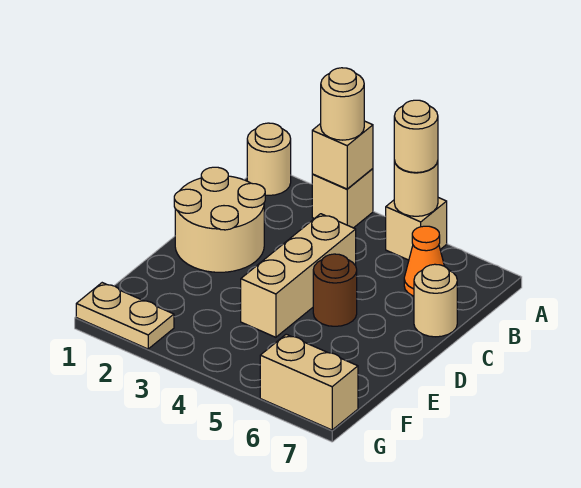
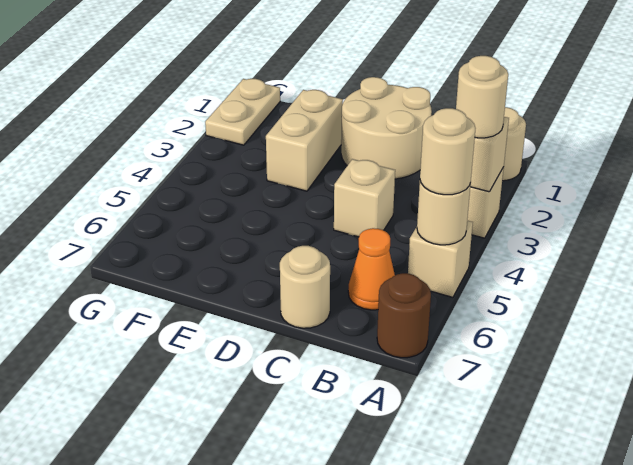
tan 1x3 brick [241,214,356,337] -> tan 1x1 brick [334,159,395,237]
brown 1x1 round brick [313,254,357,326] -> brown 1x1 round brick moved to [377,273,431,358]
tan 1x2 brick [260,334,358,430] -> tan 1x2 brick moved to [266,90,343,191]

